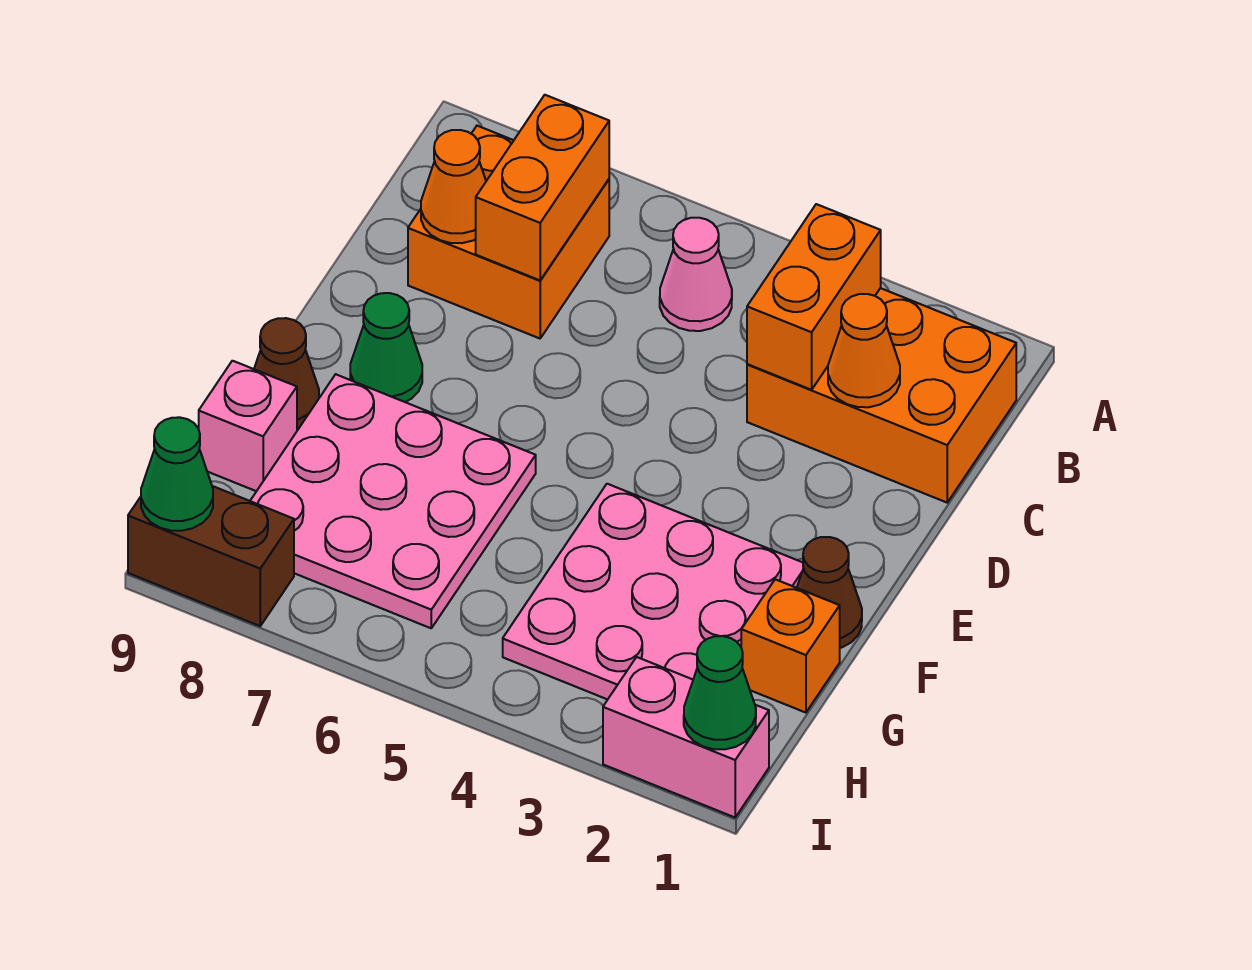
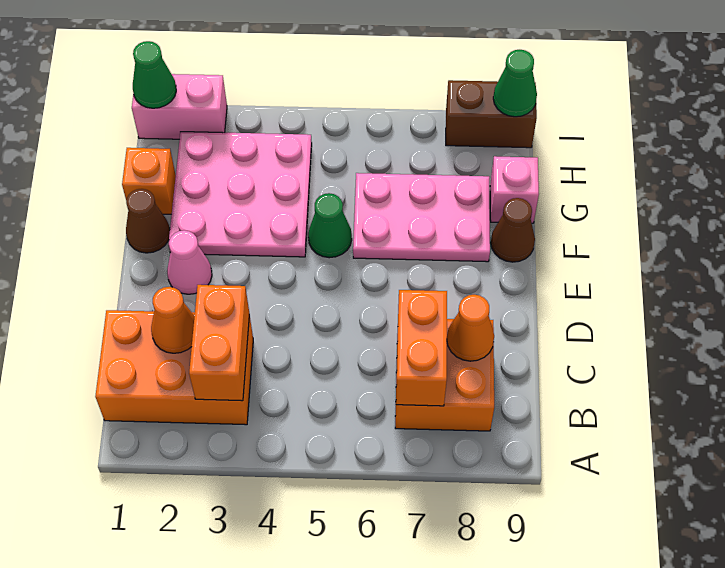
pink 1x1 cone [660,218,732,331] -> pink 1x1 cone moved to [167,230,212,294]
green 1x1 cone [350,293,422,402] -> green 1x1 cone moved to [308,193,352,258]
pink 3x3 plate [250,374,536,628] -> pink 2x3 plate [353,173,490,262]

